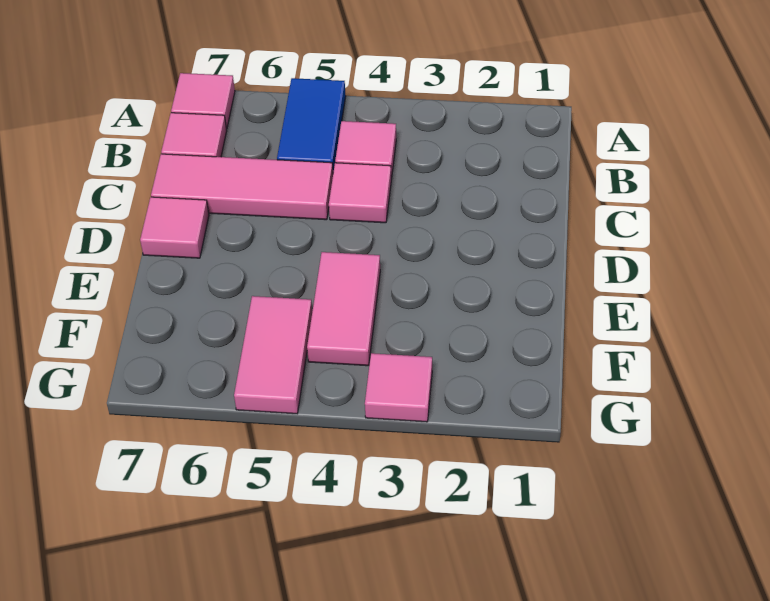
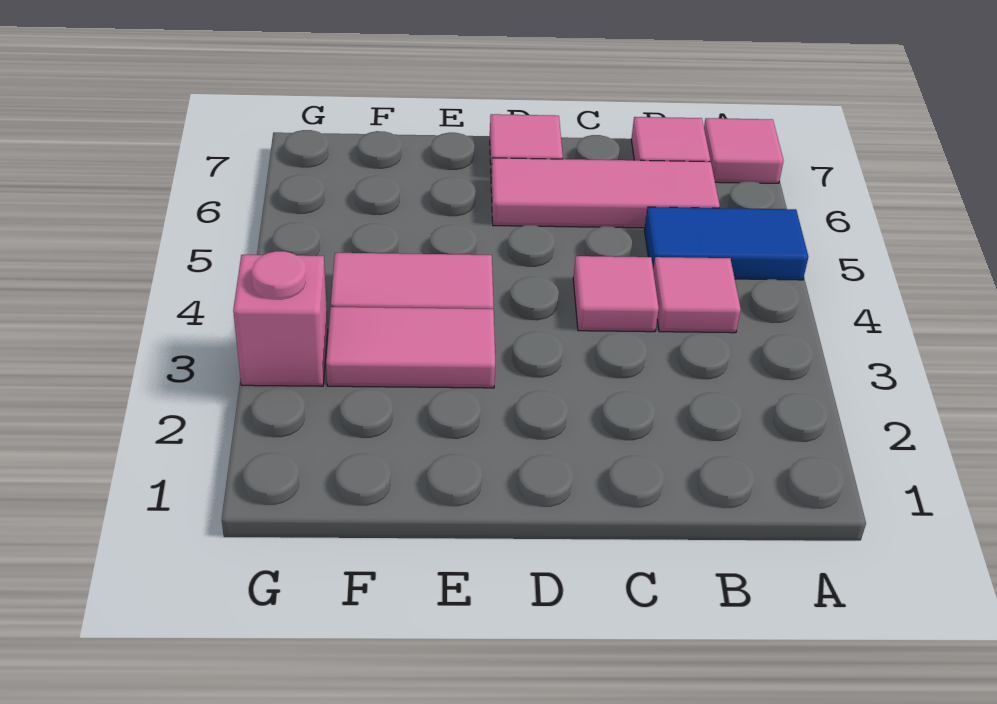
pink 1x3 tile [151,154,333,220] -> pink 1x3 tile turned to [491,158,720,228]
pink 1x2 tile [234,296,312,414] -> pink 1x2 tile moved to [326,307,495,388]
pink 1x1 tile [365,353,432,422] -> pink 1x1 brick [233,251,328,386]

